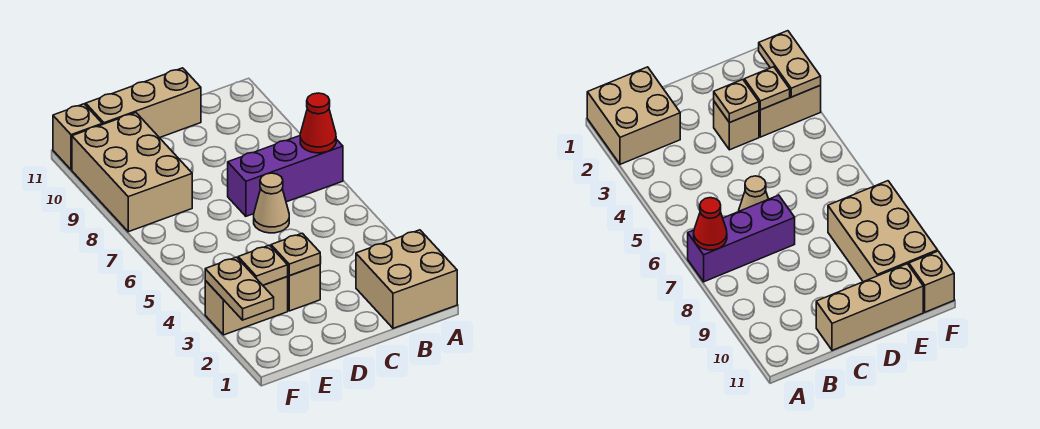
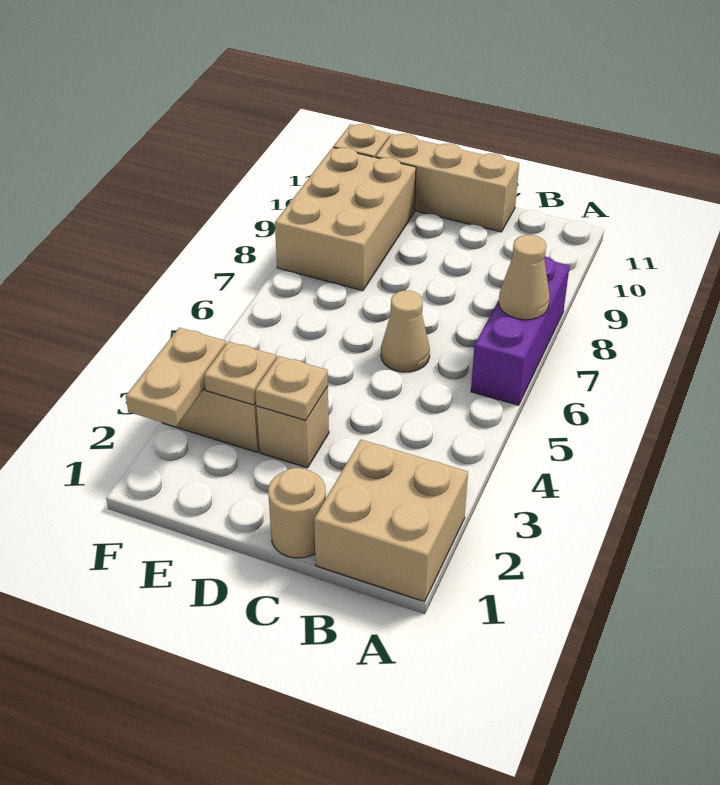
purple 1x3 brick [228,136,343,216] -> purple 1x3 brick turned to [471,257,570,405]
red 1x1 cone [300,93,336,153] -> tan 1x1 cone [499,235,550,320]
none -> tan 1x1 round brick [268,468,326,558]

